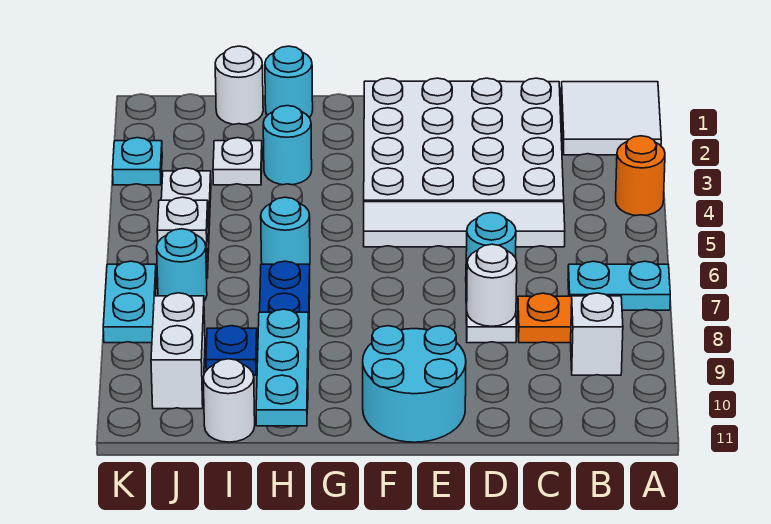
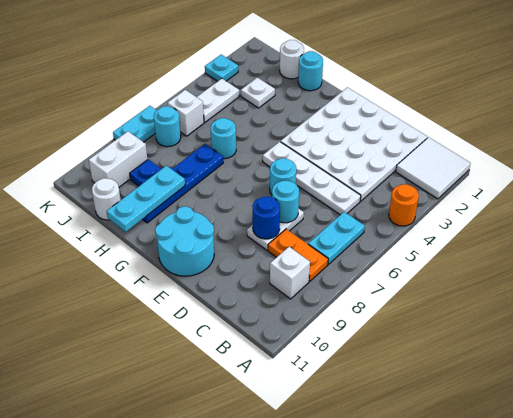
cyan 1x2 plate [568,261,670,310] -> cyan 1x2 plate turned to [308,212,365,264]
white 1x4 tile [364,202,565,247] -> white 1x4 plate [263,142,361,215]
white 1x1 round brick [467,244,517,326] -> blue 1x1 round brick [253,197,280,239]
cyan 1x1 round brick [263,106,312,185] -> cyan 1x1 round brick moved to [270,158,296,195]

